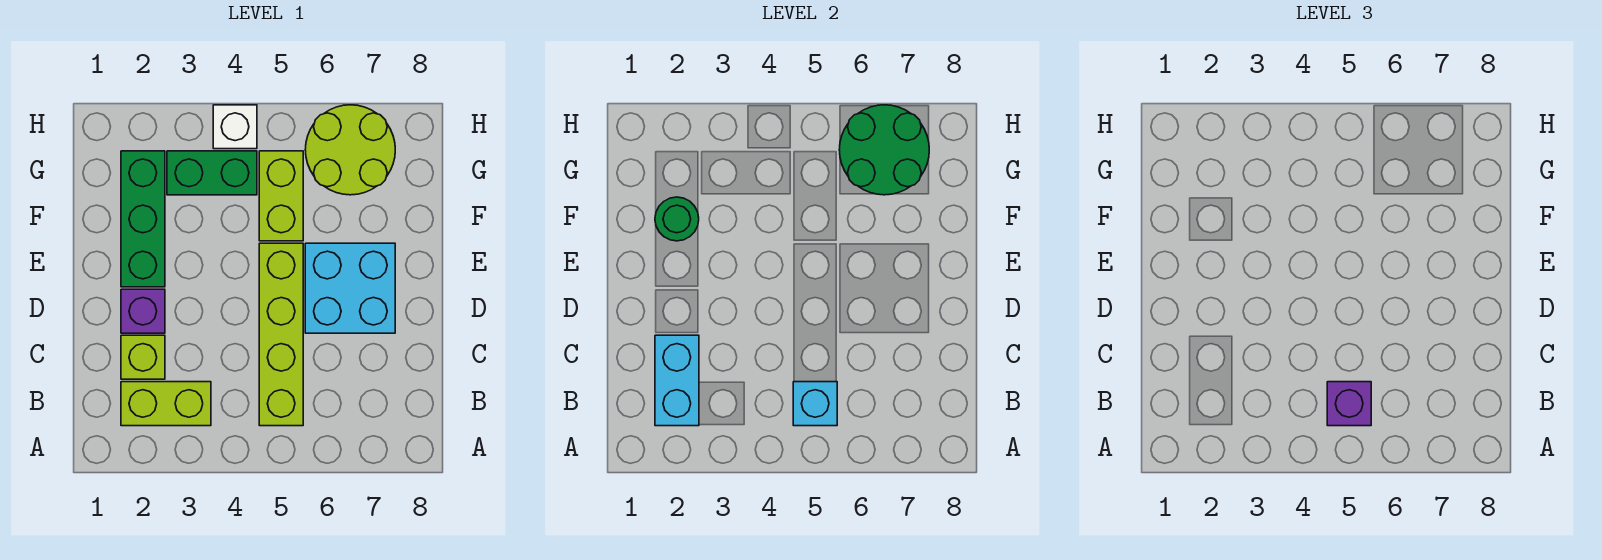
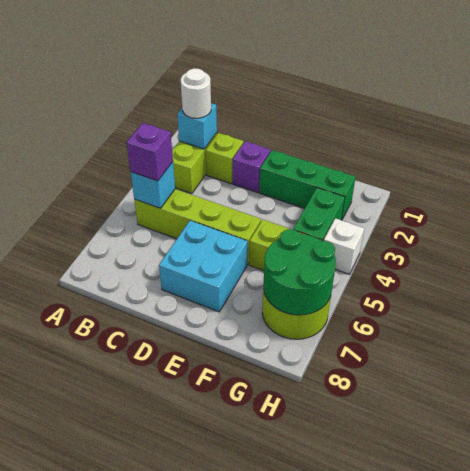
cyan 1x2 brick [655,335,699,426] -> cyan 1x1 brick [177,103,217,149]
none -> white 1x1 round brick [181,68,211,118]
green 1x1 round brick [655,197,699,241] -> none

